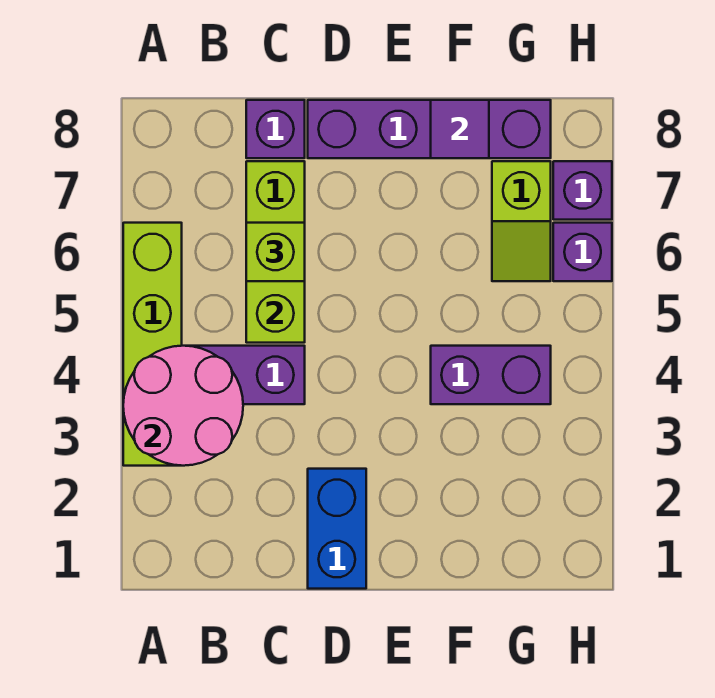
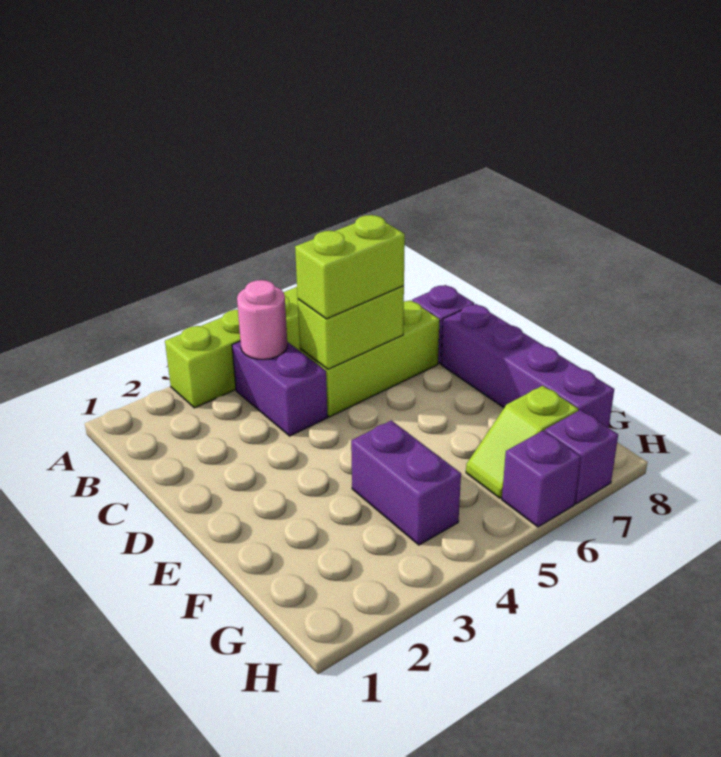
pink 2x2 round brick [123,346,243,466] -> pink 1x1 round brick [237,280,287,360]
lime 1x1 brick [246,223,305,281] -> lime 1x2 brick [295,215,405,319]
blue 1x2 brick [308,469,366,589] -> none
purple 1x1 tile [431,100,489,158] -> none

